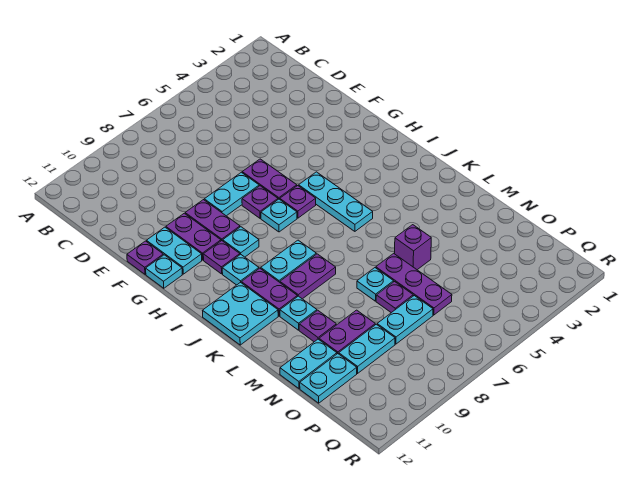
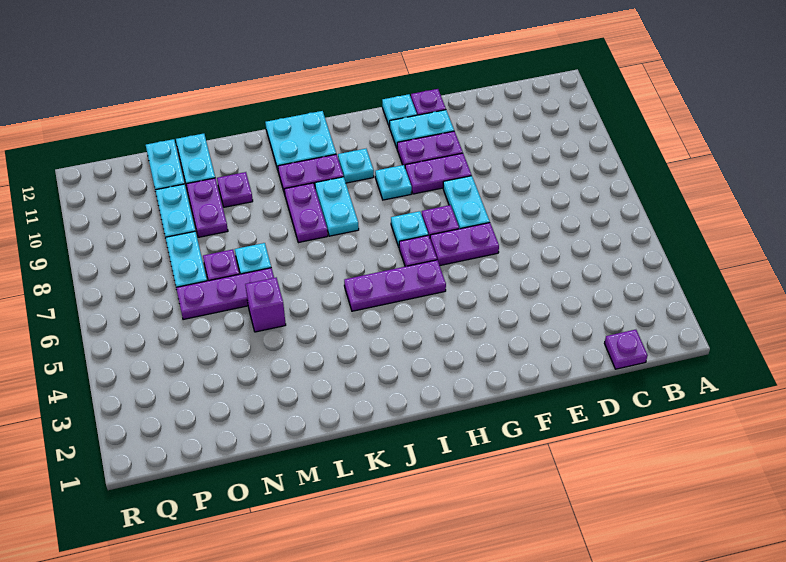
cyan 1x3 plate [299,172,373,231] -> purple 1x3 plate [344,260,446,311]
purple 1x1 plate [203,241,240,274] -> purple 1x1 plate moved to [604,330,648,369]
cyan 1x1 plate [280,296,317,330] -> none

